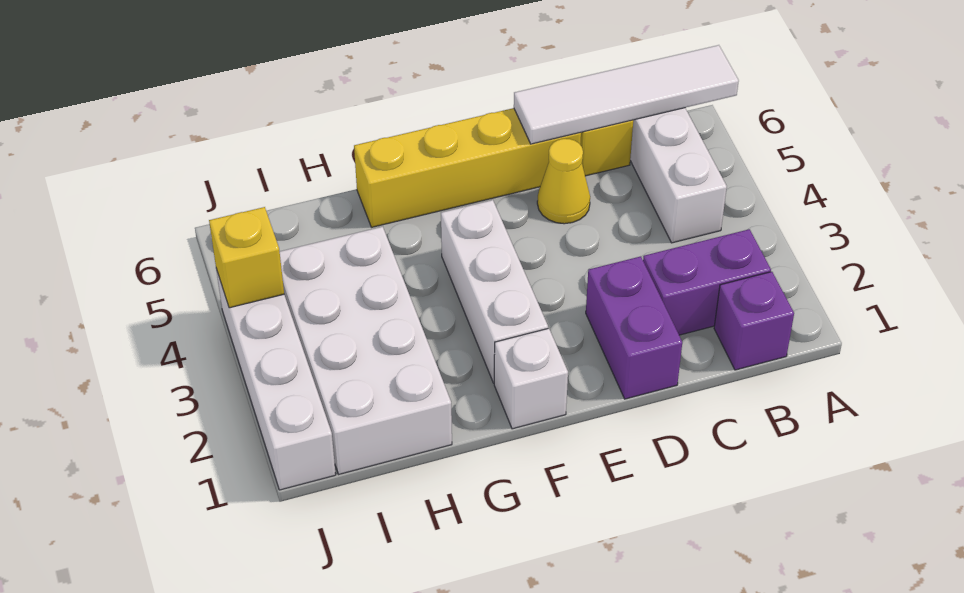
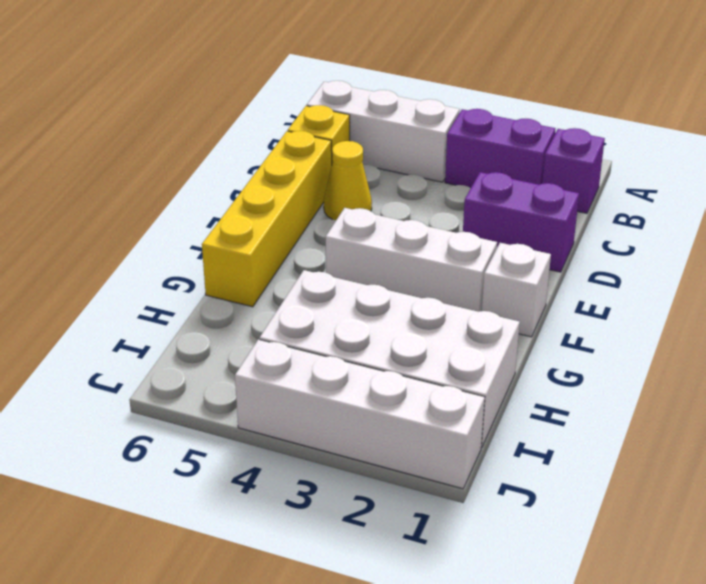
white 1x4 tile [514,45,739,144] -> none
purple 1x2 brick [643,229,771,335] -> purple 1x2 brick turned to [445,109,555,188]
yellow 1x1 brick [209,207,284,308] -> none

